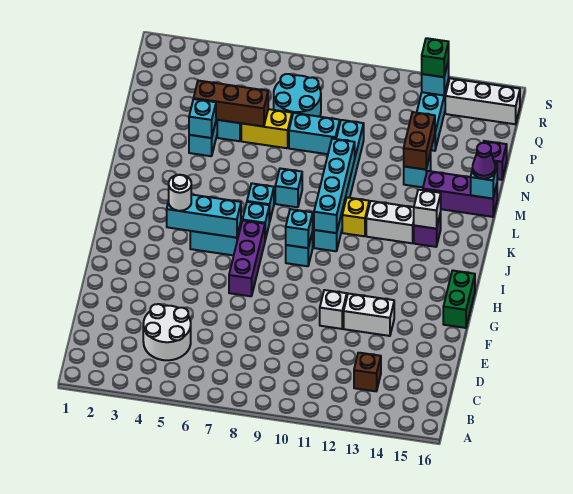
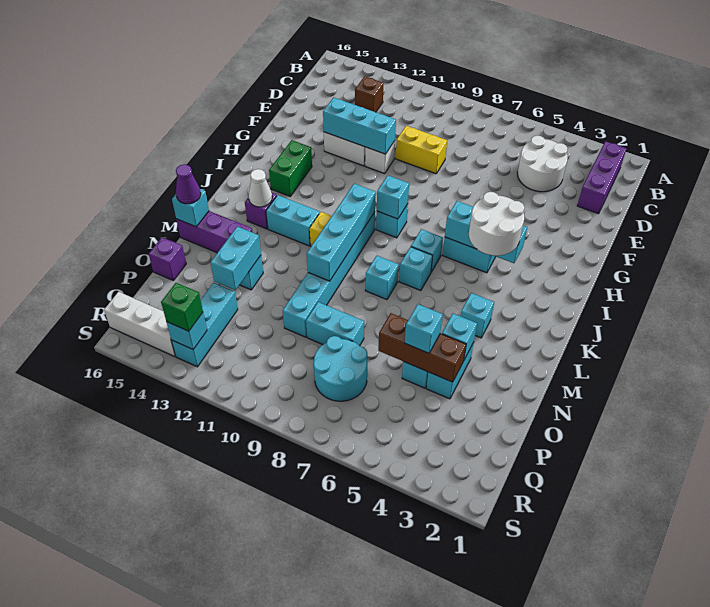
none -> cyan 1x3 brick [323,97,396,154]
purple 1x3 brick [229,220,265,296] -> purple 1x3 brick moved to [577,141,626,214]
green 1x2 brick [443,270,475,328] -> green 1x2 brick moved to [269,140,312,196]
white 1x1 round brick [169,175,191,211] -> white 2x2 round brick [469,192,524,256]
white 1x2 brick [366,201,414,243] -> cyan 1x2 brick [266,195,320,246]
white 1x1 brick [414,190,441,229] -> white 1x1 cone [249,169,272,207]
none -> cyan 1x1 brick [461,293,494,338]
brown 1x2 brick [404,112,435,170] -> cyan 1x2 brick [210,227,261,290]
none -> cyan 1x1 brick [405,304,443,353]
yellow 1x2 brick [241,109,292,148] -> yellow 1x2 brick moved to [396,126,447,174]

